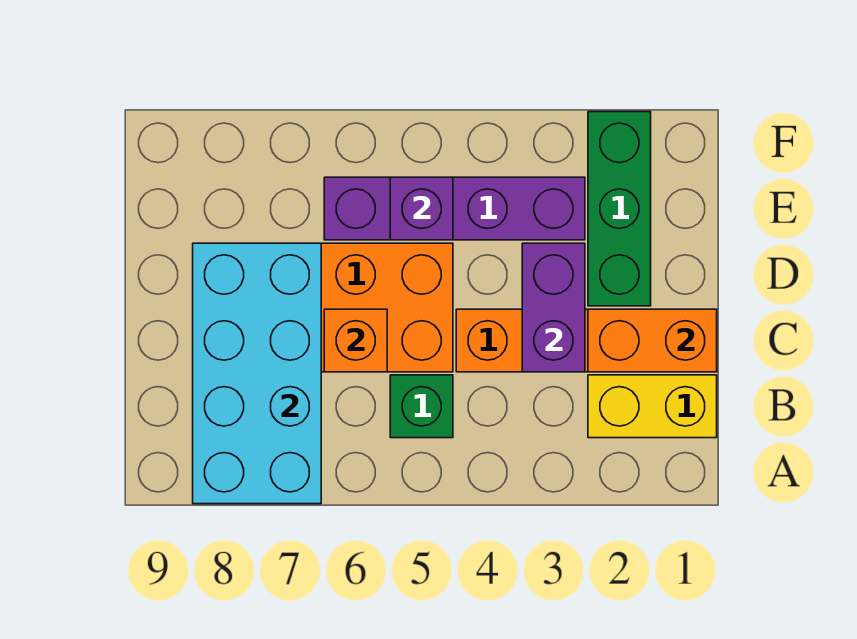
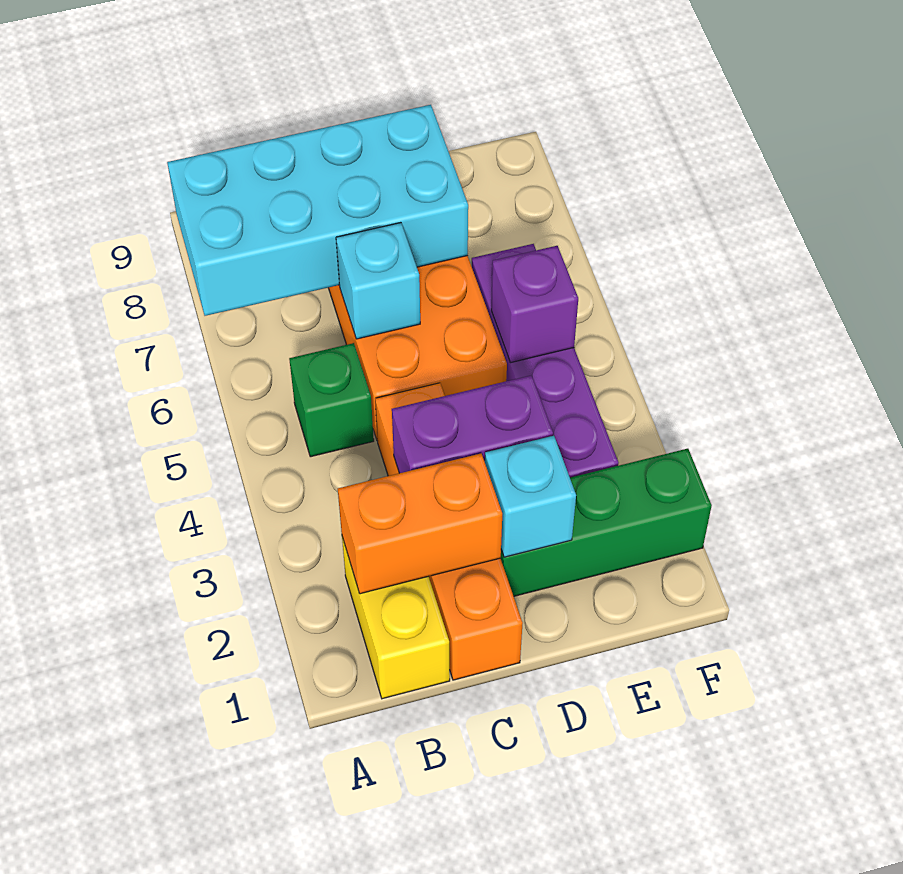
orange 1x2 brick [588,309,717,372] -> orange 1x2 brick turned to [338,454,502,594]
orange 1x1 brick [324,309,387,372] -> cyan 1x1 brick [336,223,420,339]
none -> cyan 1x1 brick [485,436,576,557]

